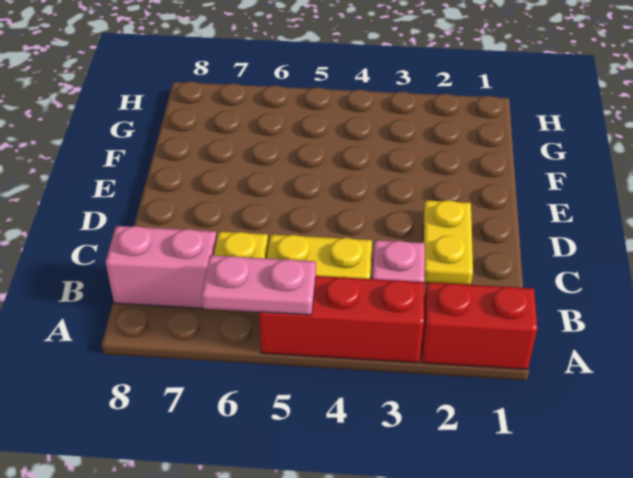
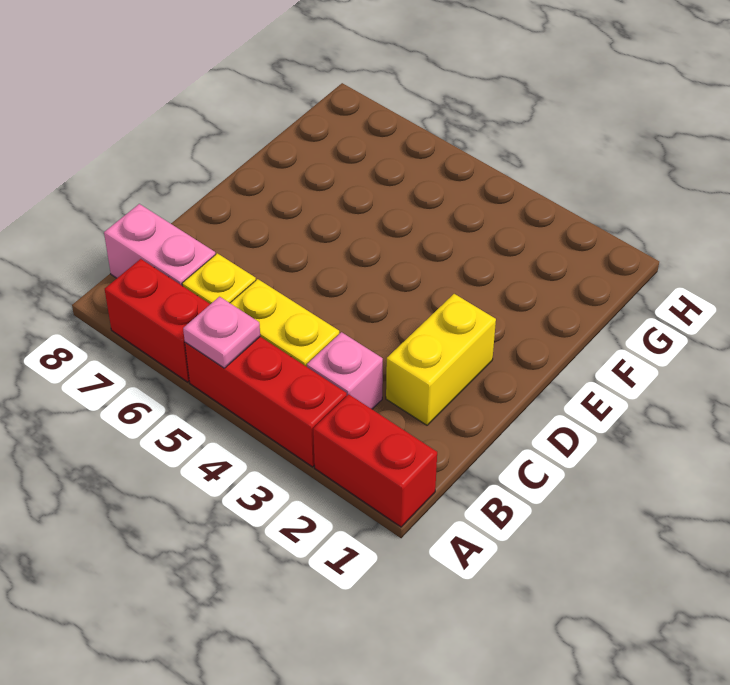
pink 1x2 plate [202,255,316,315] -> pink 1x1 plate [183,297,260,368]
none -> red 1x2 brick [105,259,210,382]
yellow 1x2 plate [423,200,473,285] -> yellow 1x2 brick [386,294,496,425]

